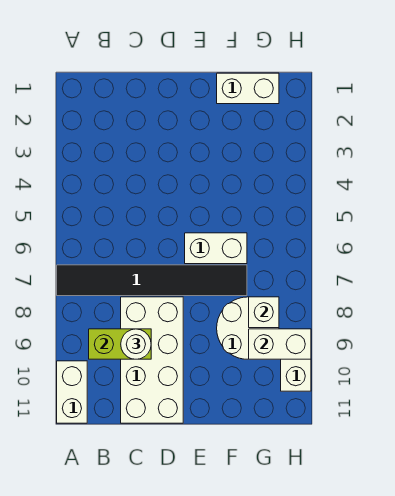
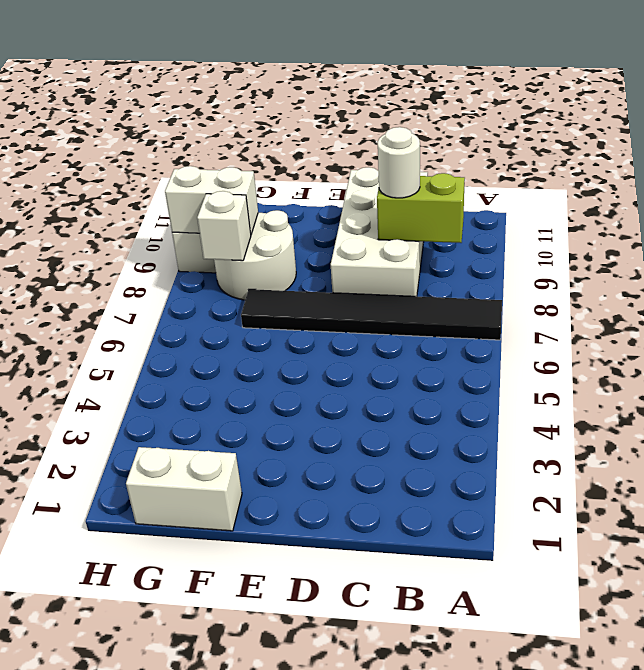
white 1x2 brick [57,361,87,423] -> none
white 1x2 brick [185,233,247,264] -> none

